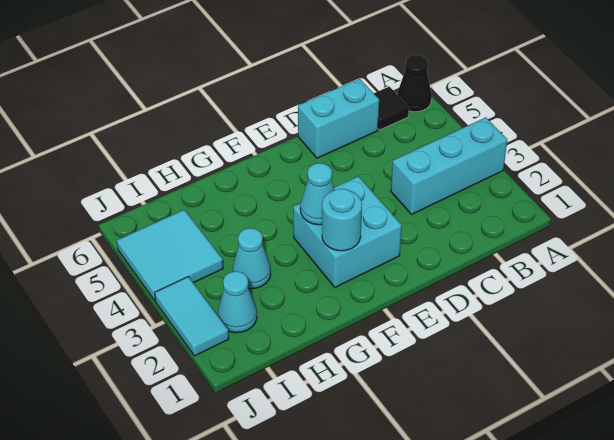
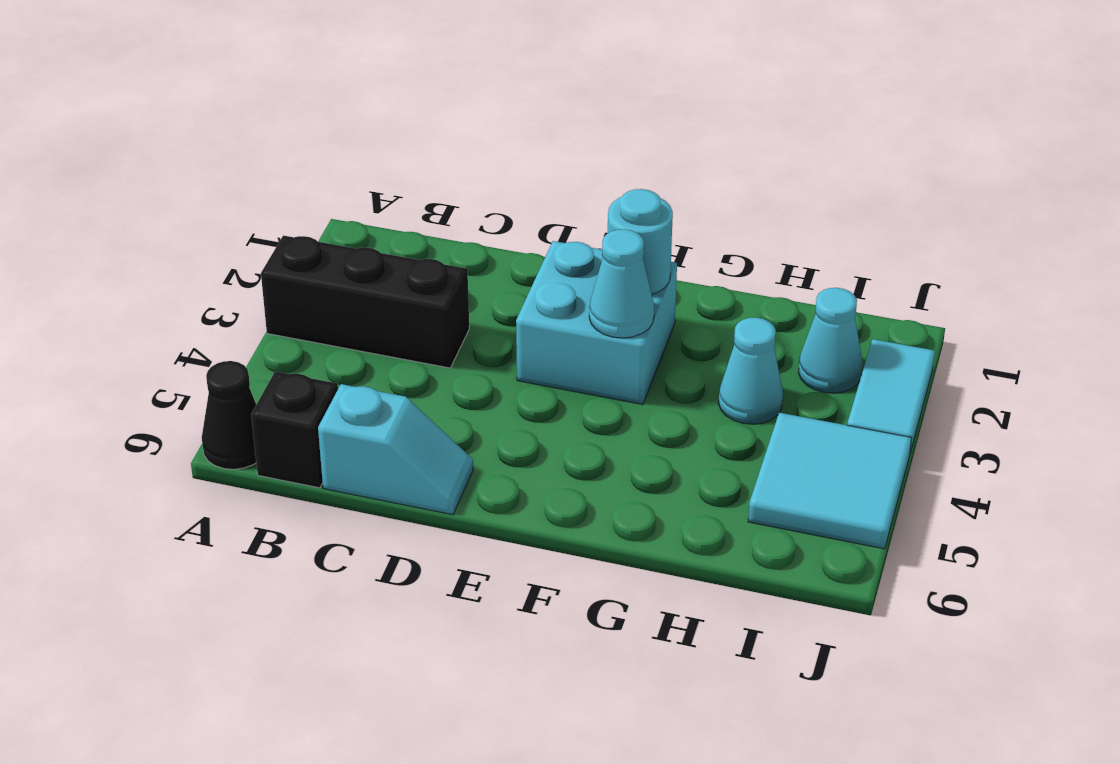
cyan 1x3 brick [391,117,507,214] -> black 1x3 brick [261,235,469,368]
black 1x1 tile [374,87,409,130] -> black 1x1 brick [251,372,338,488]
cyan 1x2 brick [298,79,379,158] -> cyan 1x2 slope [318,384,473,515]

